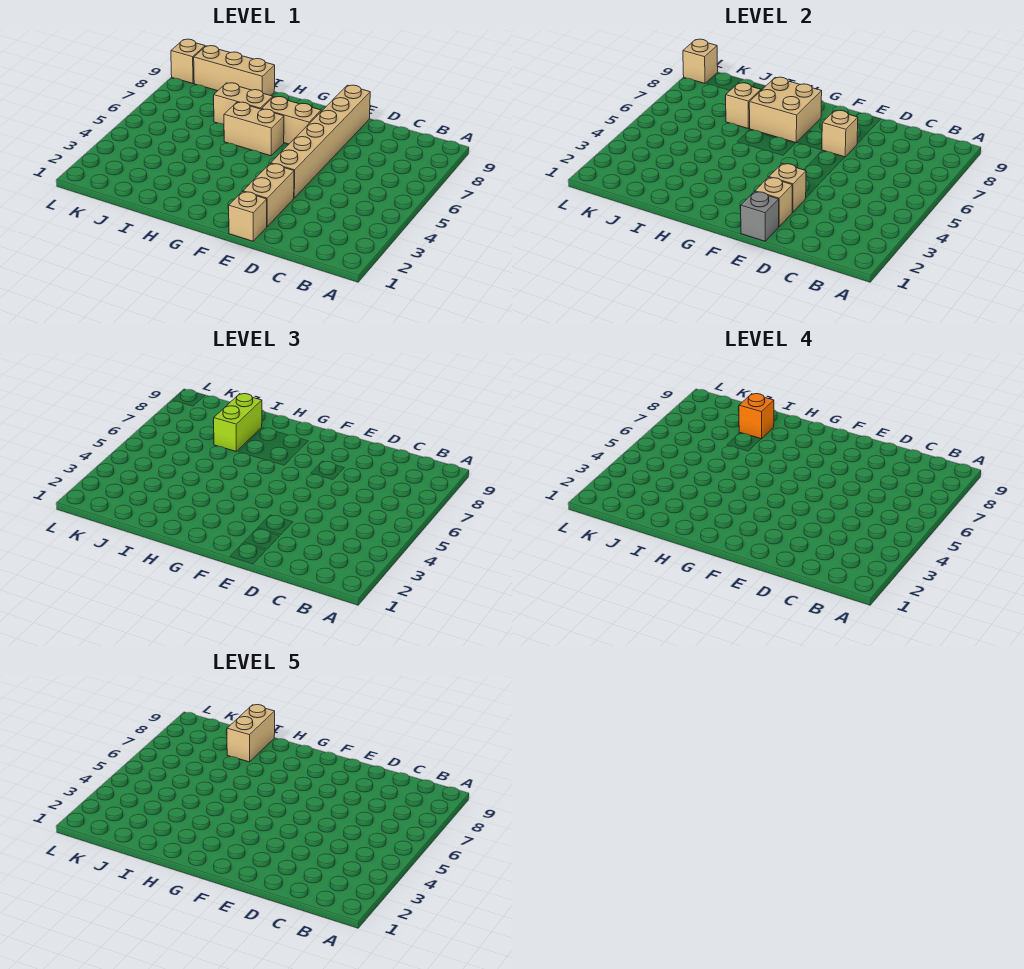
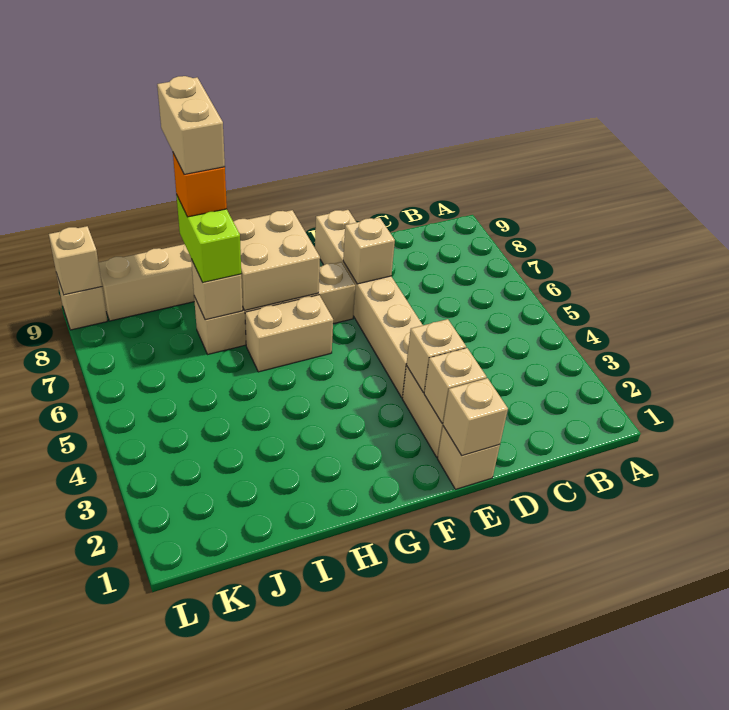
grey 1x1 brick [741,192,779,241] -> tan 1x1 brick [443,378,508,456]

